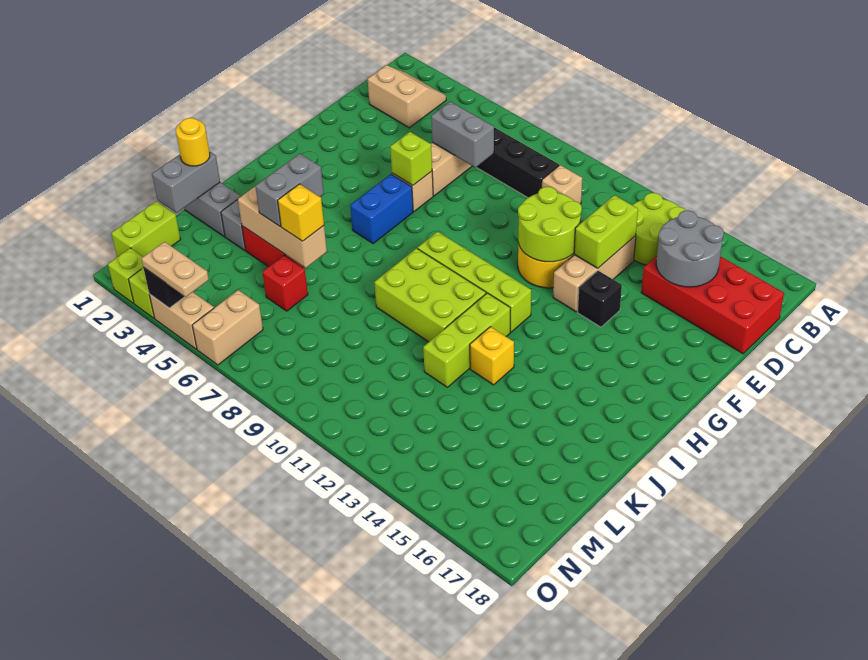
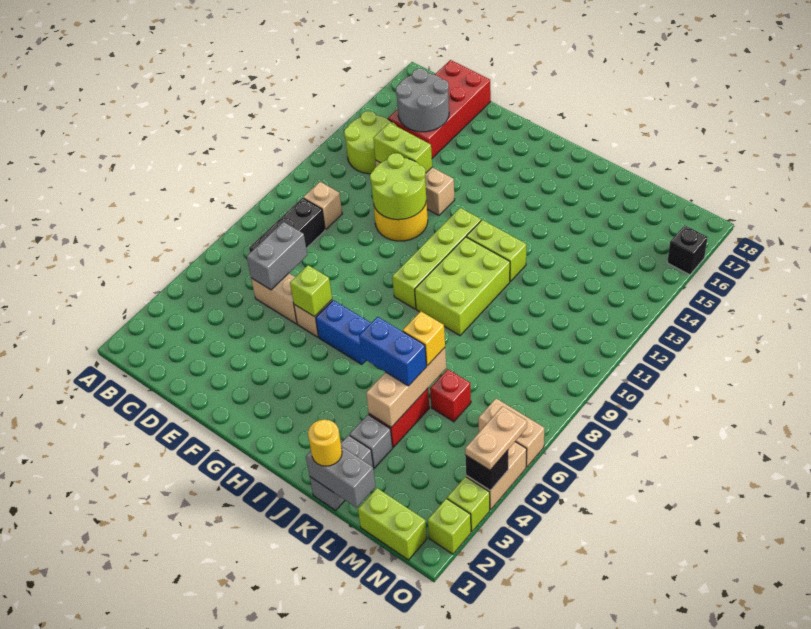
tan 2x2 slope [368,65,446,128] -> none
black 1x1 brick [578,271,622,327] -> black 1x1 brick moved to [667,225,708,275]
lime 1x3 brick [423,293,511,387] -> lime 1x2 brick [466,220,526,282]
grey 1x2 brick [255,154,324,227] -> blue 1x2 brick [359,317,427,386]
yellow 1x1 brick [470,327,514,385] -> none

